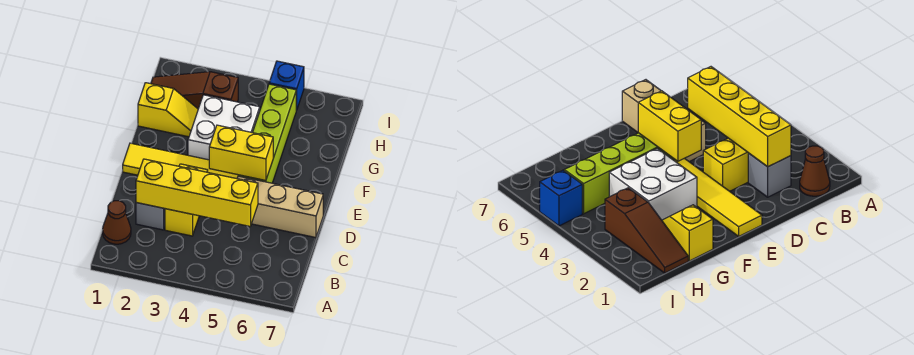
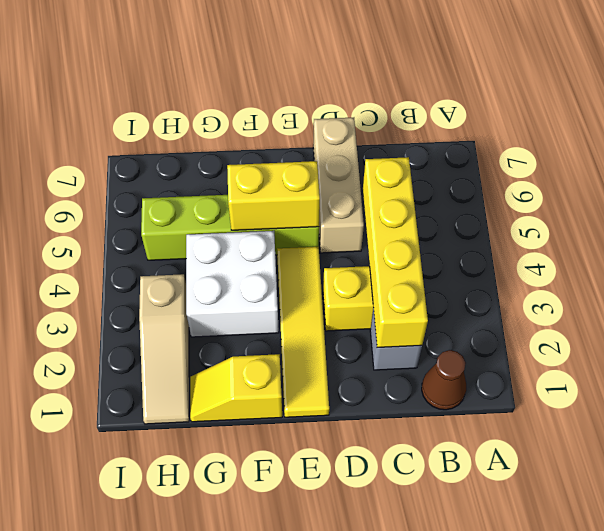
yellow 1x2 brick [209,125,273,181] -> yellow 1x2 brick turned to [227,161,320,230]
yellow 1x2 slope [138,83,198,137] -> yellow 1x2 slope turned to [190,354,282,422]
brown 1x3 slope [151,72,238,109] -> tan 1x3 slope [139,274,189,424]
blue 1x1 brick [269,61,304,110] -> none

